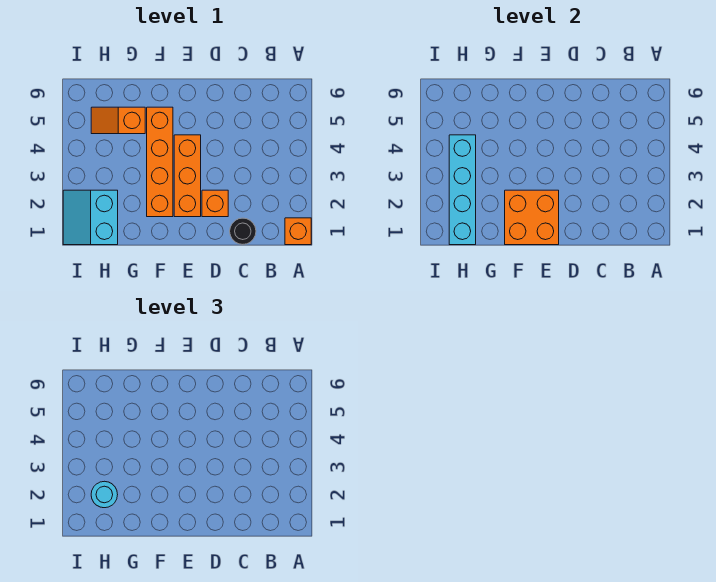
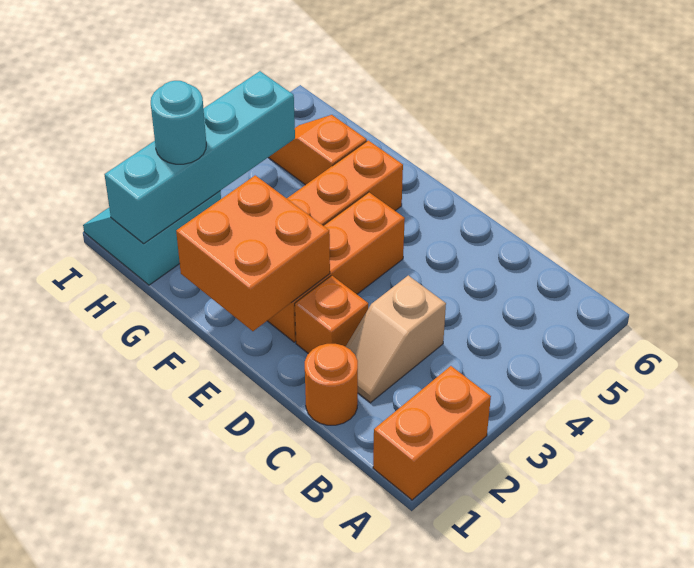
orange 1x1 brick [285,218,311,245] -> orange 1x2 brick [373,366,491,500]
black 1x1 round brick [230,218,256,244] -> orange 1x1 round brick [305,344,358,425]
none -> tan 1x2 slope [346,275,446,403]

